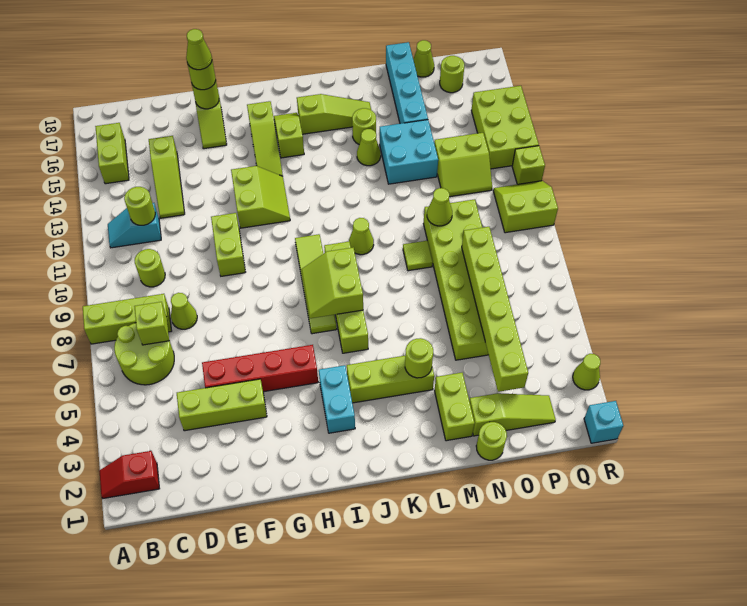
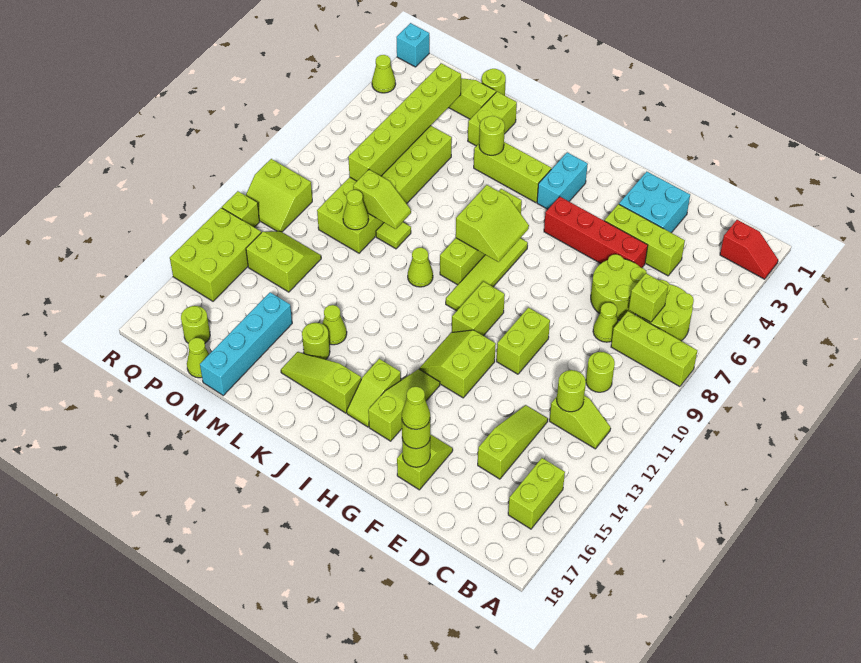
cyan 1x2 slope [108,203,161,248] -> lime 1x2 slope [550,396,611,449]
none -> lime 2x2 round brick [591,254,647,320]
none -> lime 1x2 brick [452,282,505,336]
none -> lime 1x2 slope [353,170,411,229]
cyan 2x2 brick [380,120,438,184] -> cyan 2x2 brick moved to [619,172,690,233]

